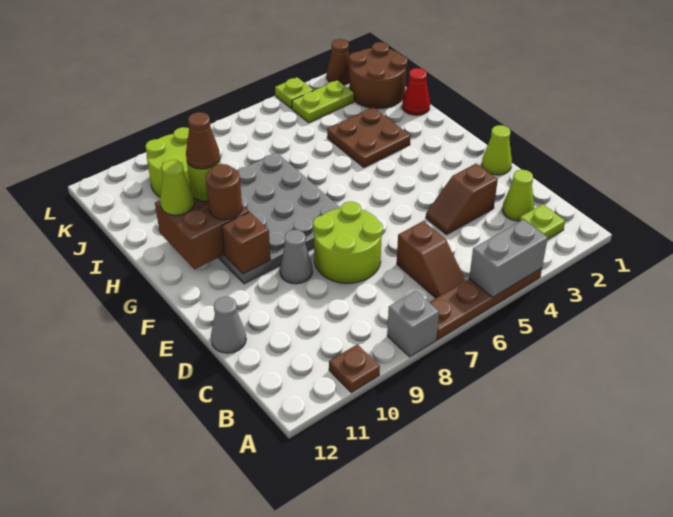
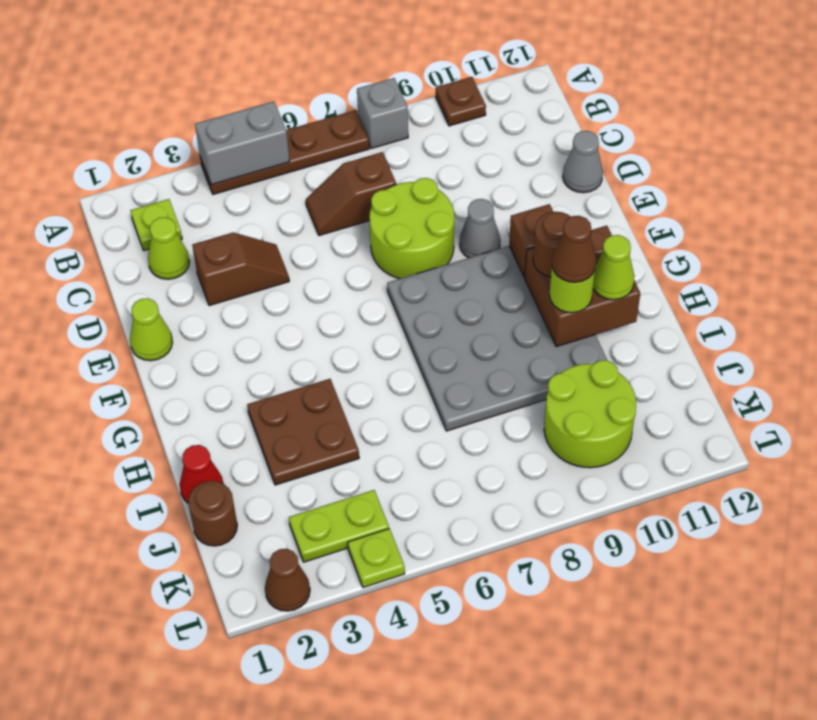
brown 1x2 slope [397,221,465,298] -> brown 1x2 slope turned to [306,152,396,236]
brown 2x2 round brick [349,42,408,109] -> brown 1x1 round brick [188,481,237,546]

